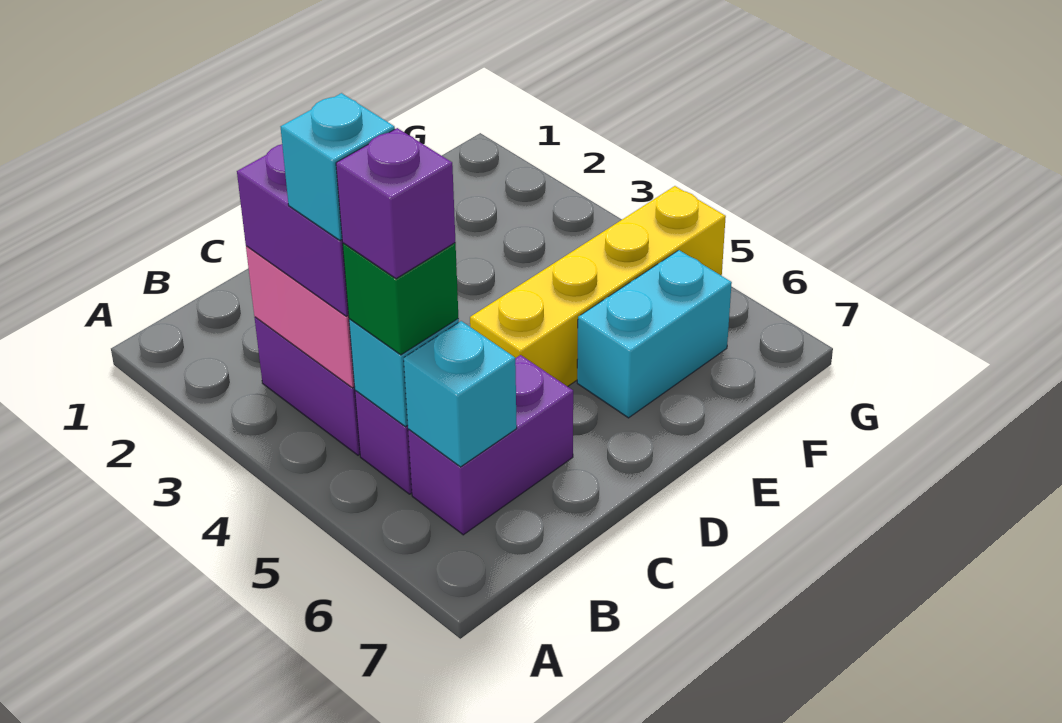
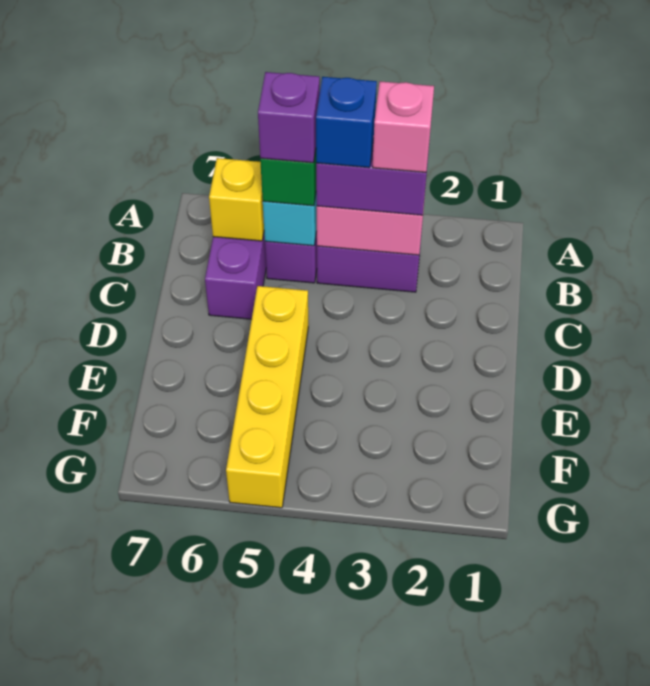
none -> pink 1x1 brick [373,81,434,172]
cyan 1x1 brick [281,93,395,240] -> blue 1x1 brick [316,77,377,168]
cyan 1x1 brick [404,321,517,467] -> yellow 1x1 brick [209,158,264,241]
cyan 1x2 brick [577,250,732,418] -> none

